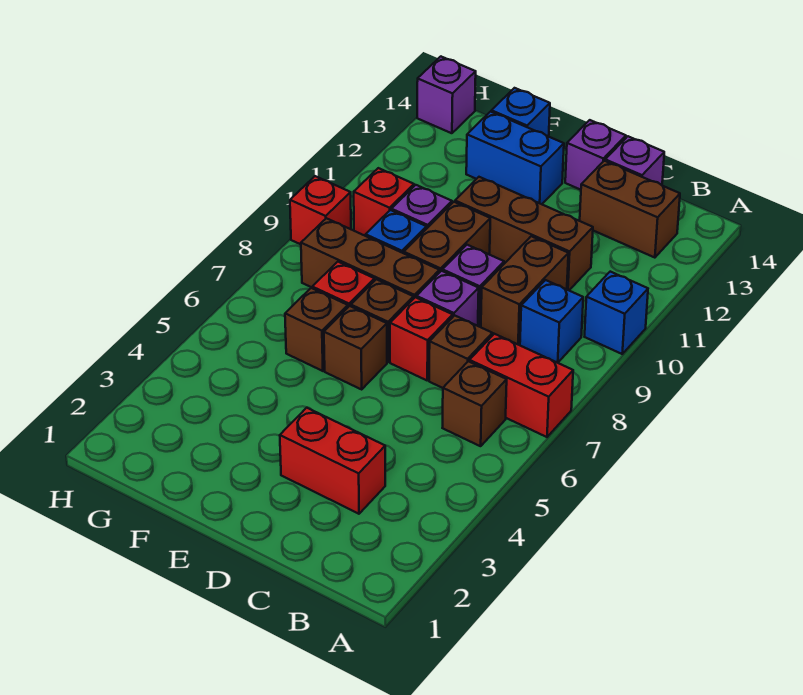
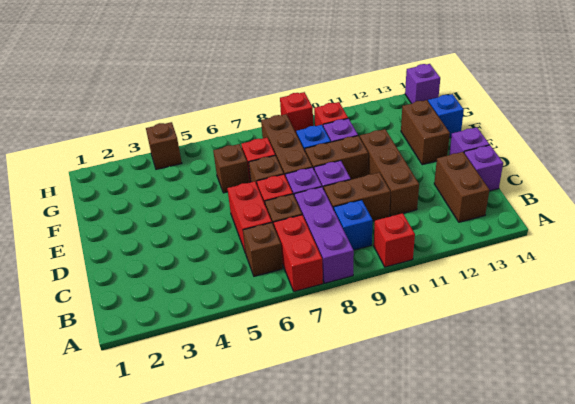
none -> purple 1x3 brick [294,187,354,283]
blue 1x1 brick [585,272,648,354] -> red 1x1 brick [374,213,415,267]
red 1x2 brick [280,408,385,514] -> red 1x2 brick moved to [227,181,272,253]
brown 1x1 brick [324,306,387,389] -> brown 1x1 brick moved to [146,122,182,169]
blue 1x2 brick [466,112,564,204] -> brown 1x2 brick [401,100,450,165]

